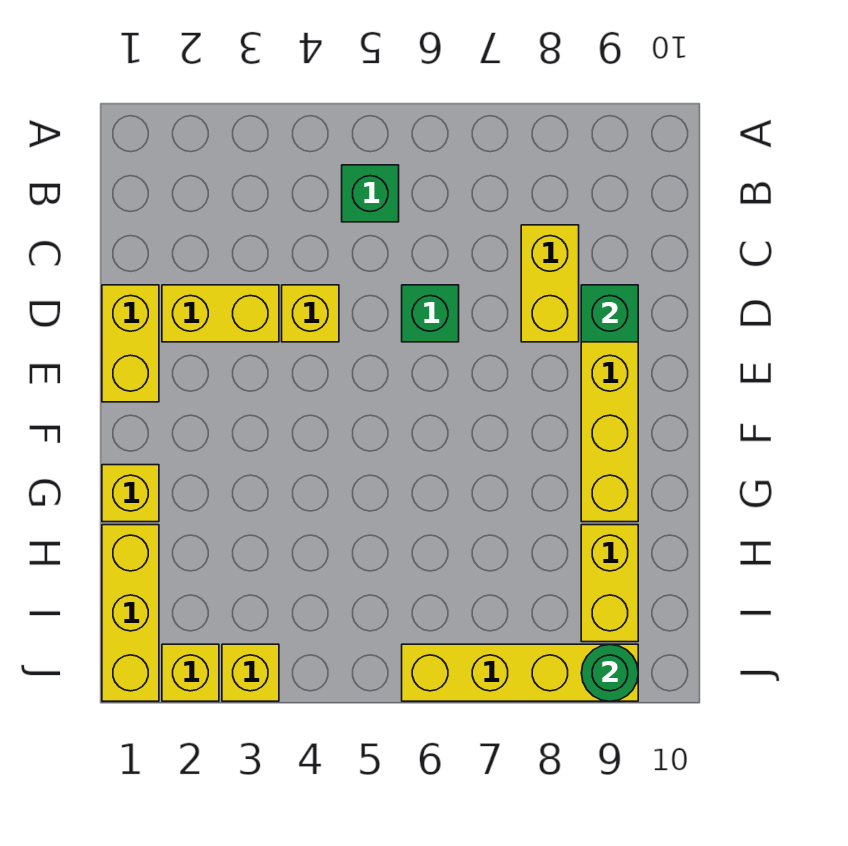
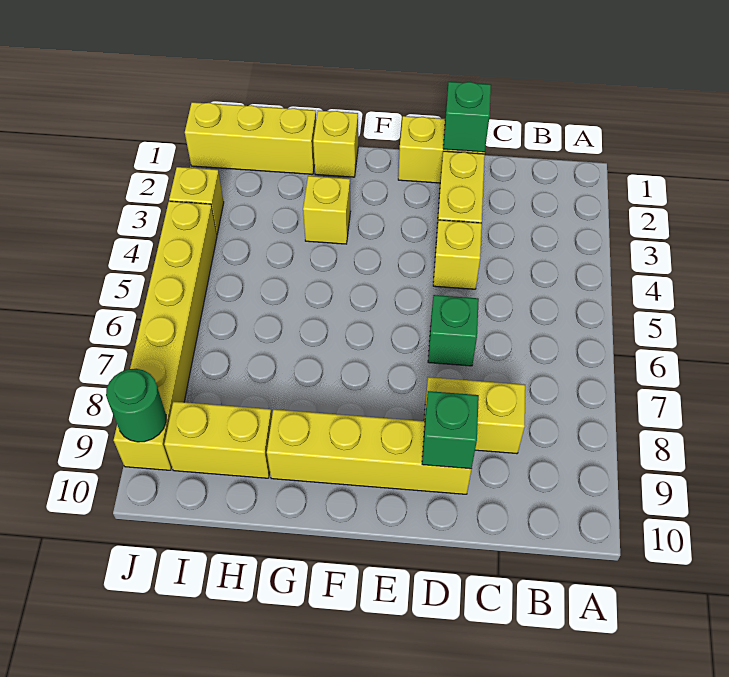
green 1x1 brick [342,165,399,222] -> green 1x1 brick moved to [443,82,491,152]
yellow 1x1 brick [162,644,219,701] -> yellow 1x1 brick moved to [303,176,350,244]
yellow 1x4 brick [402,644,638,701] -> yellow 1x6 brick [114,201,217,470]

